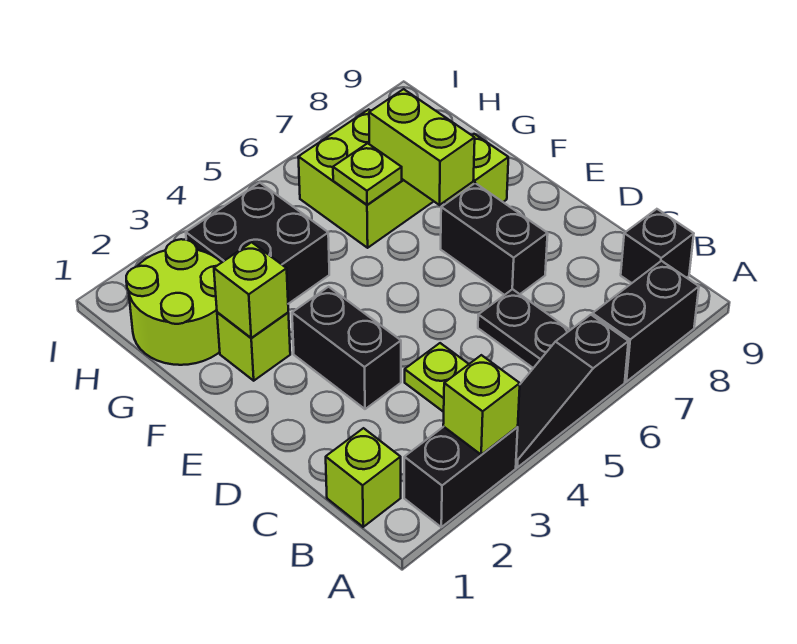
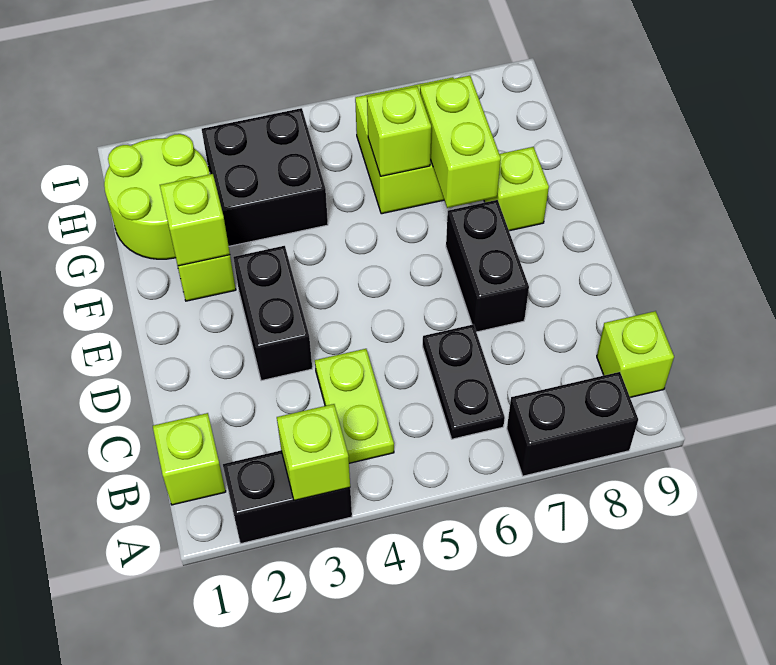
black 1x3 slope [516,315,628,467] -> none
black 1x1 brick [621,209,694,283] -> lime 1x1 brick [597,311,674,397]
lime 1x1 plate [333,143,402,205] -> lime 1x1 brick [367,86,431,176]

